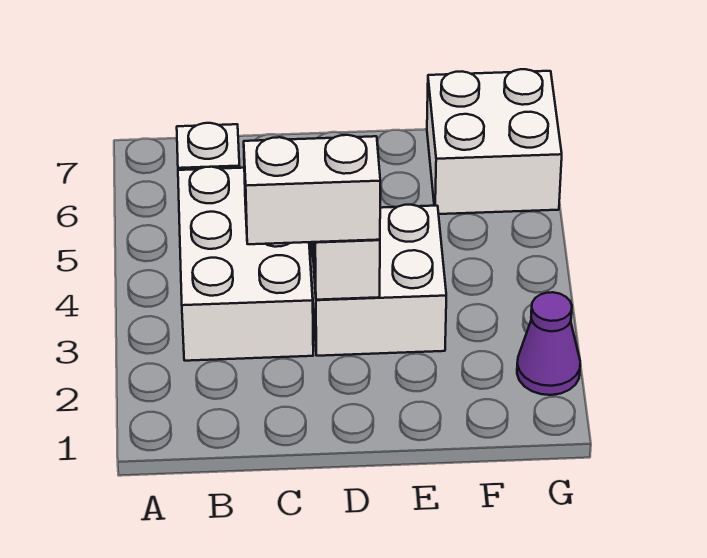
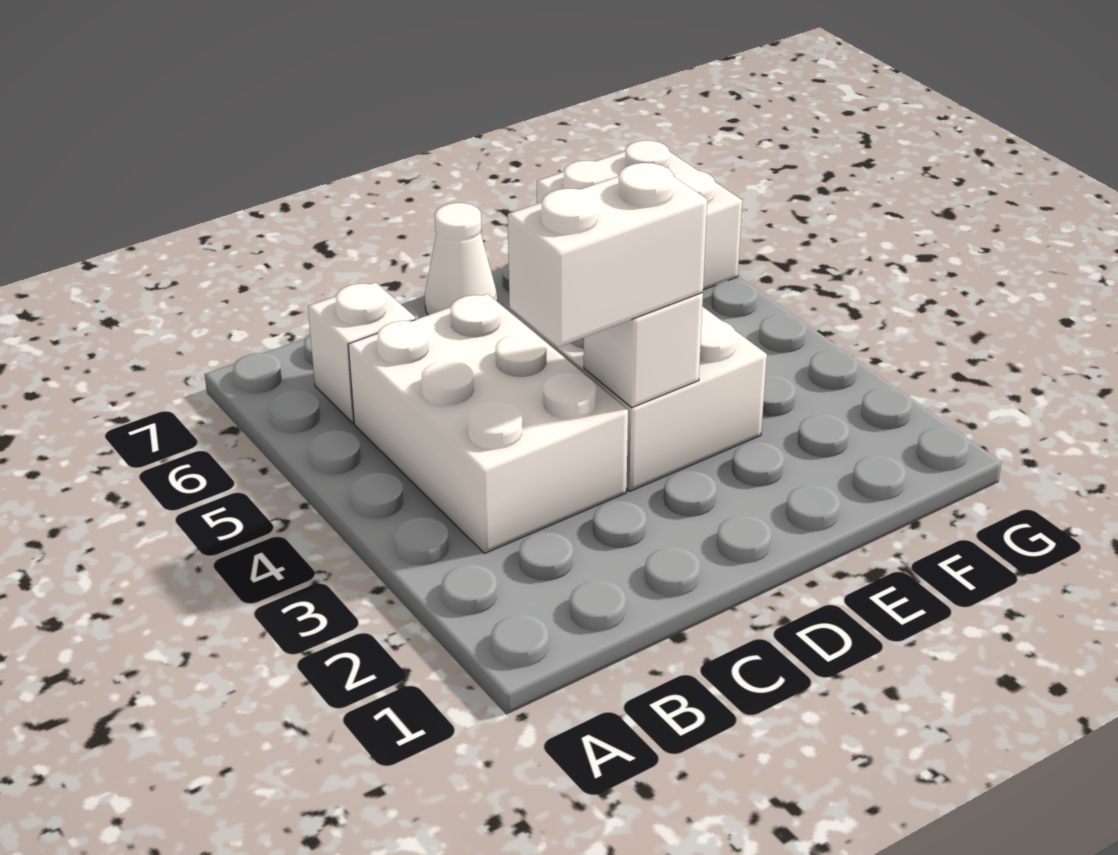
none -> white 1x1 cone [425,203,497,315]
purple 1x1 cone [517,292,580,395] -> none

